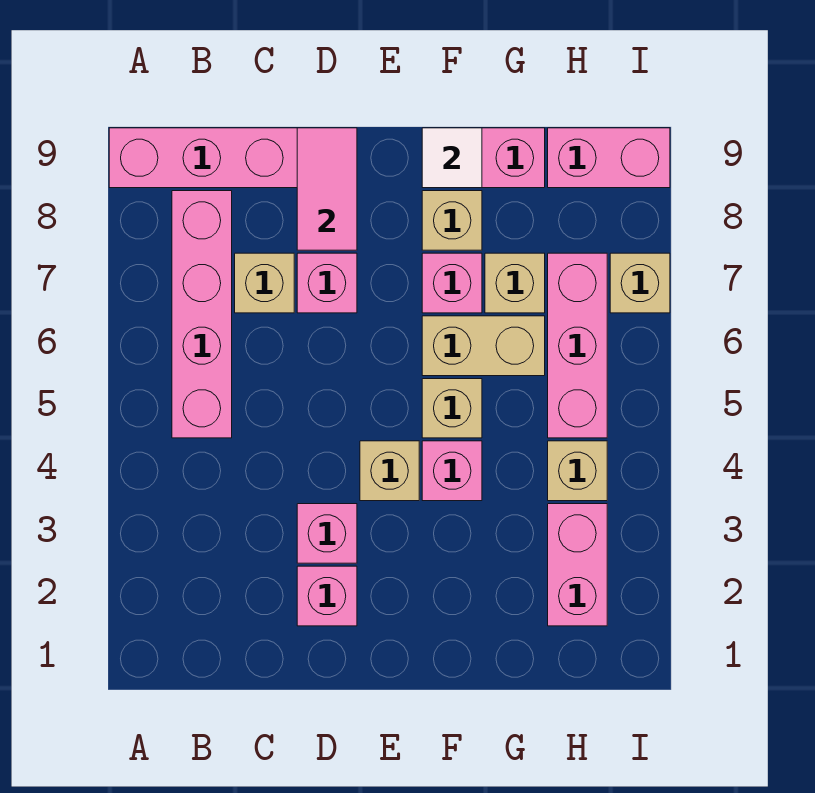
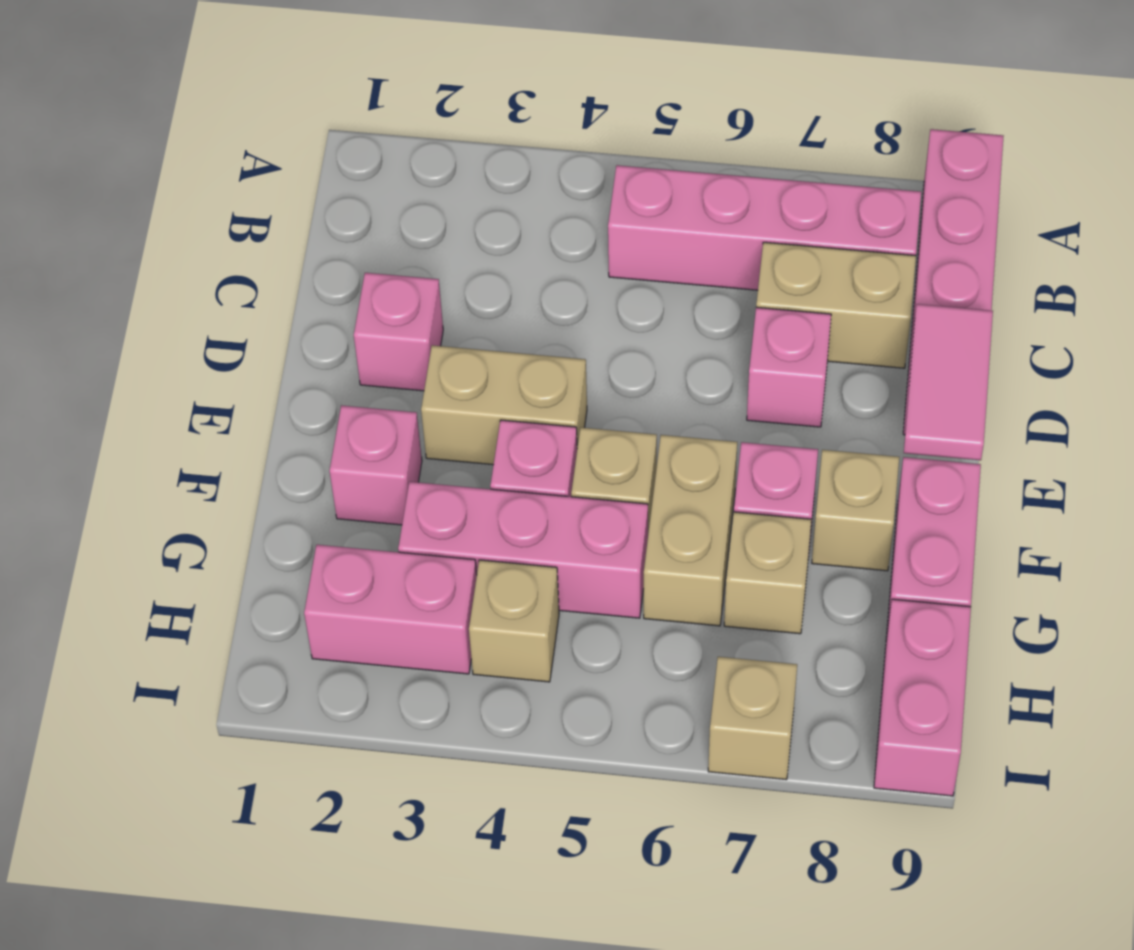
tan 1x1 brick [235,253,294,313] -> tan 1x2 brick [756,242,916,368]
pink 1x1 brick [297,504,357,563] -> pink 1x1 brick moved to [329,405,422,525]
pink 1x2 tile [297,128,357,250] -> pink 1x2 tile turned to [904,304,993,460]
tan 1x1 brick [360,441,419,501] -> tan 1x2 brick [421,345,587,465]
white 1x1 tile [422,128,482,188] -> none
pink 1x3 brick [548,253,607,438] -> pink 1x3 brick moved to [398,482,648,618]

